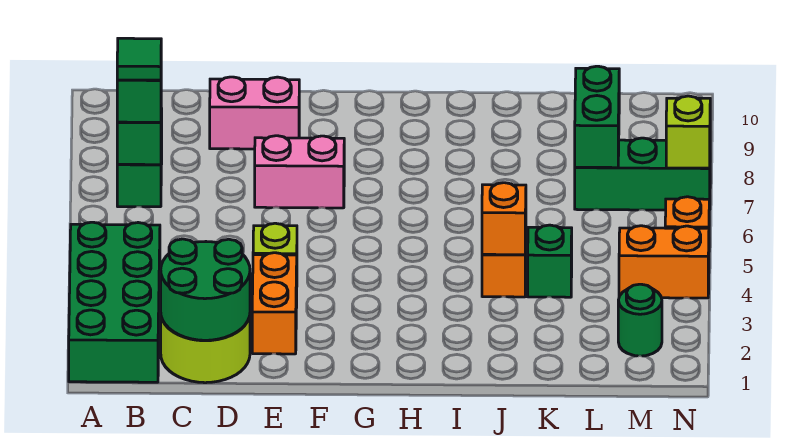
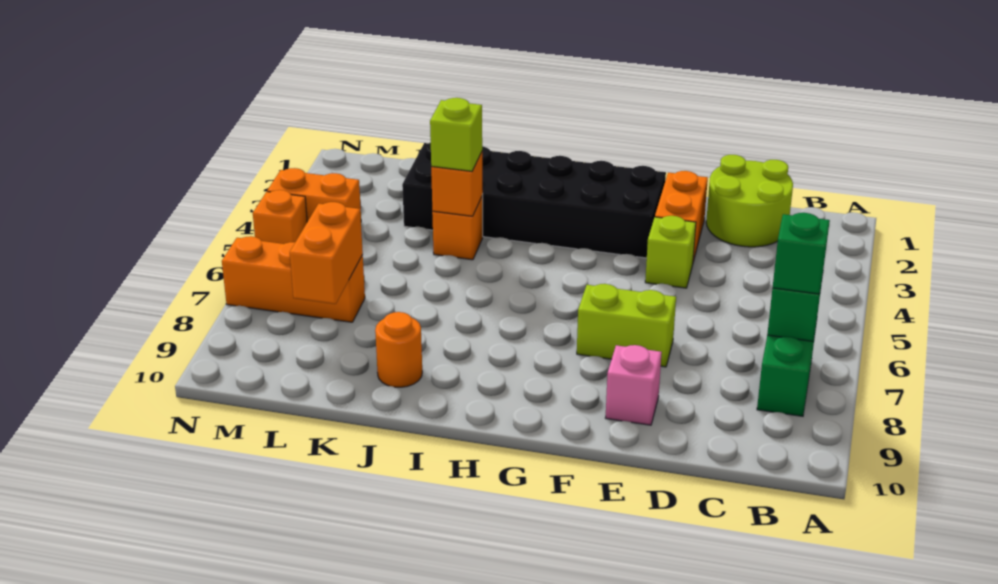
green 2x4 brick [69,222,160,382] -> none
green 1x1 tile [117,38,161,80] -> none
green 2x2 round brick [161,239,250,340] -> none
pink 1x2 brick [210,77,299,149] -> pink 1x1 brick [606,345,662,425]
pink 1x2 brick [255,136,344,208] -> lime 1x2 brick [577,284,676,367]
none -> black 2x6 brick [402,142,666,258]
none -> orange 1x1 round brick [375,312,422,387]
green 1x1 brick [528,225,572,297] -> none
green 1x3 brick [575,138,710,210] -> orange 1x3 brick [222,236,365,322]
green 1x2 brick [575,66,619,168] -> orange 1x2 brick [290,202,363,304]
green 1x1 round brick [618,284,662,356] -> none
lime 1x1 brick [666,96,710,168] -> lime 1x1 brick moved to [430,98,482,171]

